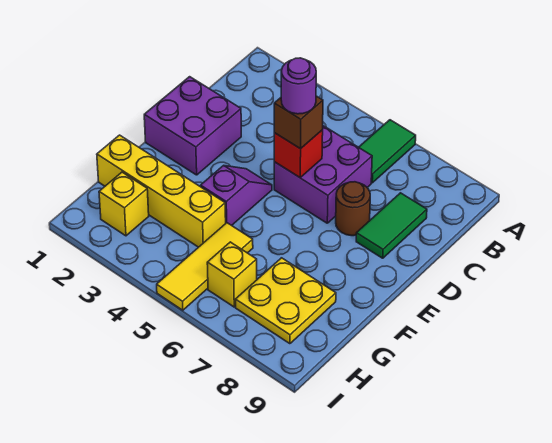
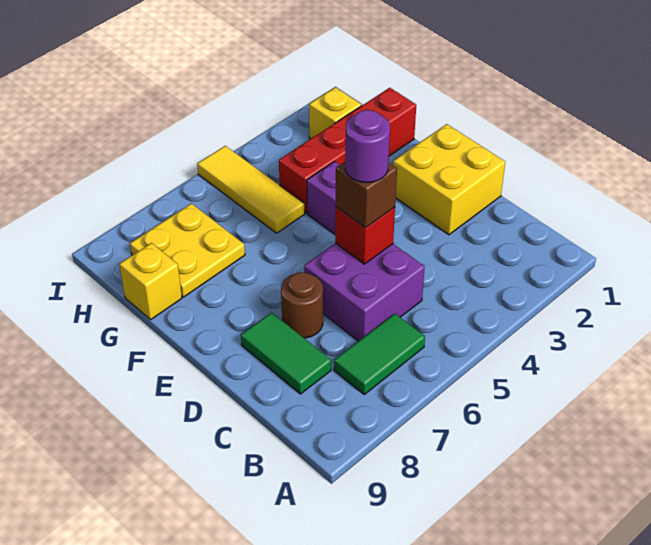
green 1x2 tile [359,120,416,183] -> green 1x2 tile turned to [334,314,425,394]
purple 2x2 brick [144,77,241,175] -> yellow 2x2 brick [393,124,505,235]
yellow 1x4 brick [97,135,226,247] -> red 1x4 brick [279,88,416,213]
yellow 1x1 brick [207,242,257,307] -> yellow 1x1 brick moved to [119,243,182,320]

